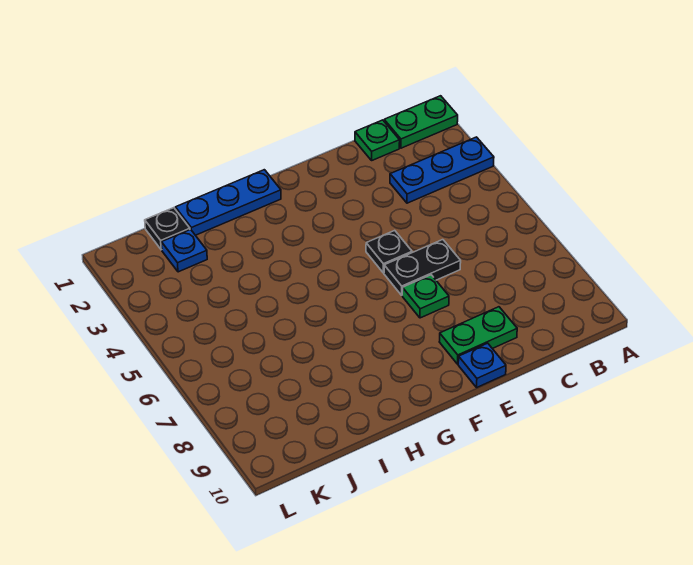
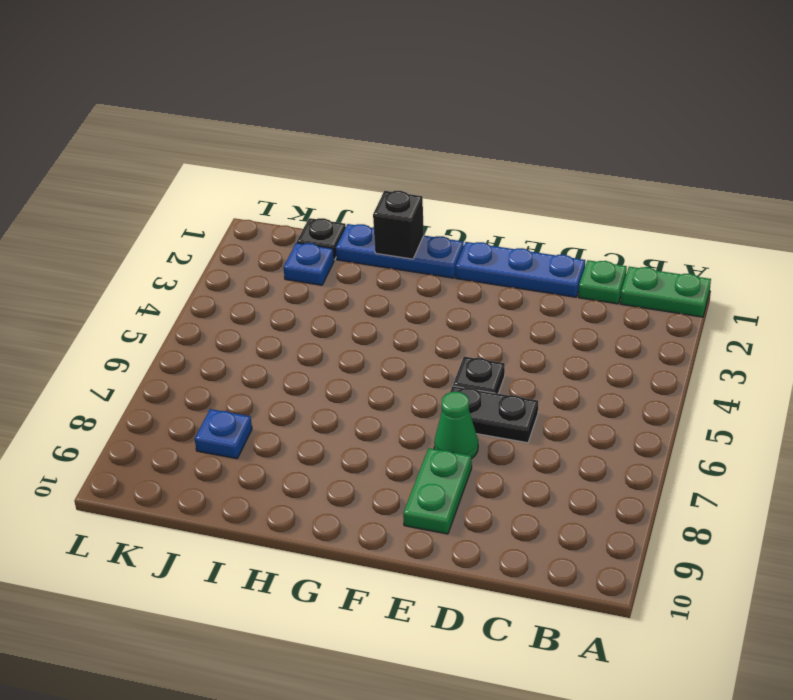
blue 1x3 plate [390,137,494,203] -> blue 1x3 plate moved to [455,242,585,297]
green 1x2 plate [439,307,517,364] -> green 1x2 plate turned to [403,448,472,534]
green 1x1 plate [402,275,449,318] -> green 1x1 cone [434,392,478,459]
blue 1x1 plate [458,343,506,387] -> blue 1x1 plate moved to [195,409,252,459]
none -> black 1x1 brick [373,191,424,259]

